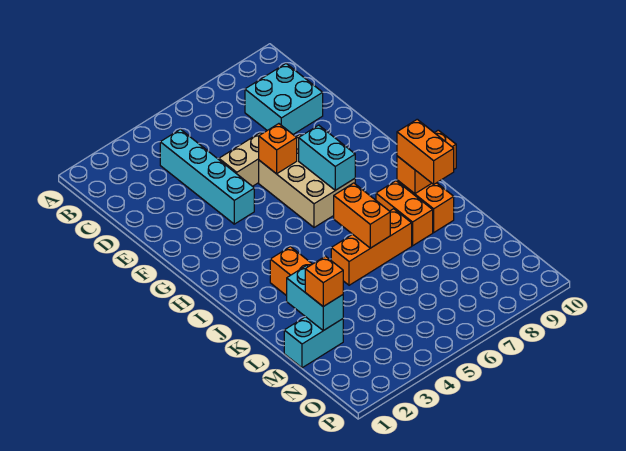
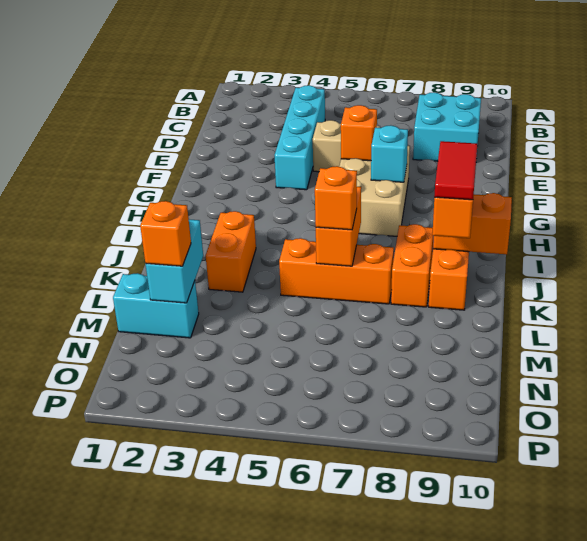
cyan 1x2 brick [299,125,355,190] -> cyan 1x1 brick [371,125,408,182]
none -> red 1x2 tile [434,141,478,200]
none -> orange 1x1 brick [315,166,357,230]

